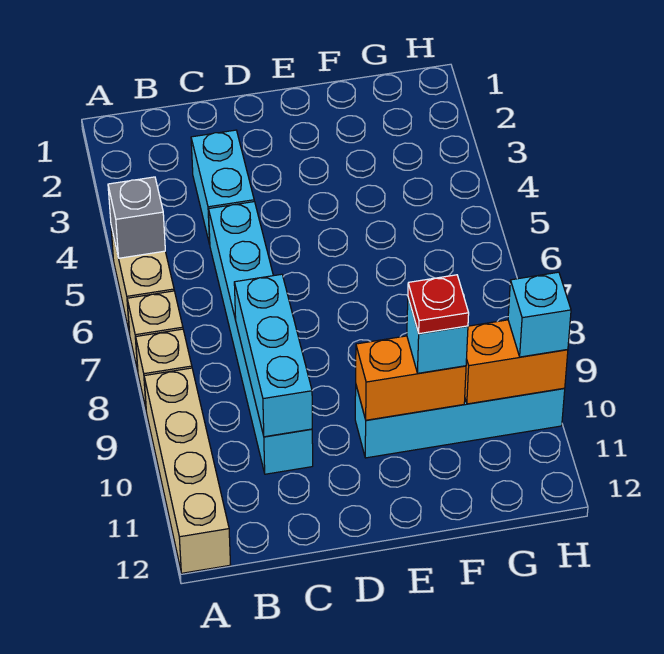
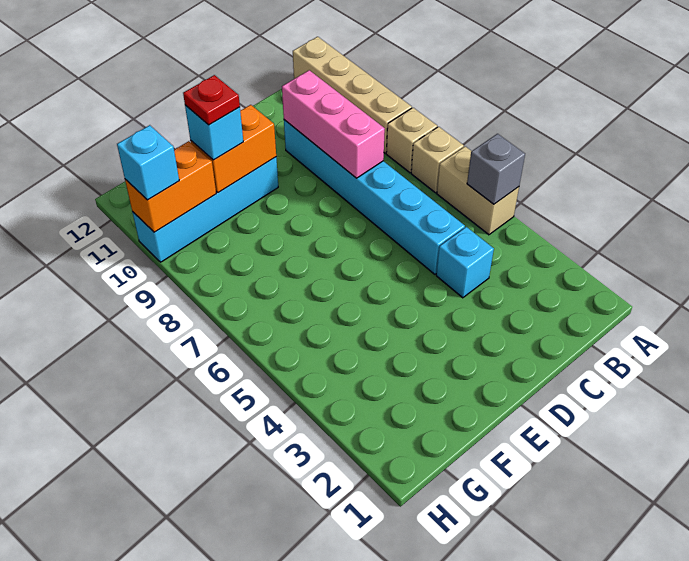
cyan 1x2 brick [191,130,254,244] -> cyan 1x1 brick [436,227,494,298]
cyan 1x3 brick [234,274,312,437] -> pink 1x3 brick [282,70,385,178]

